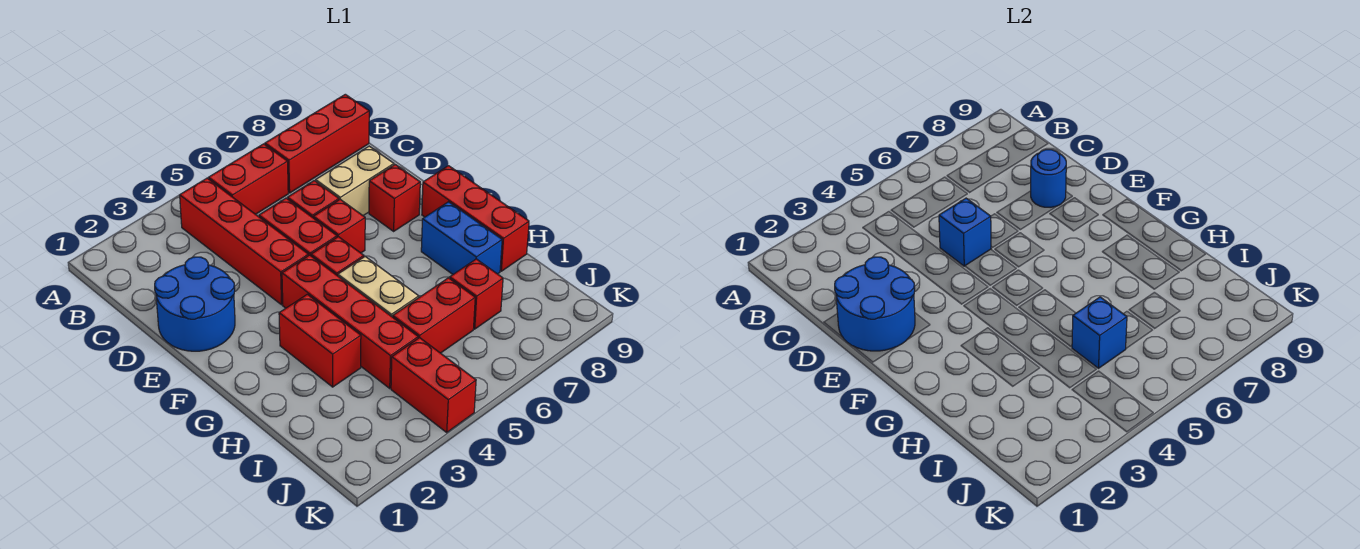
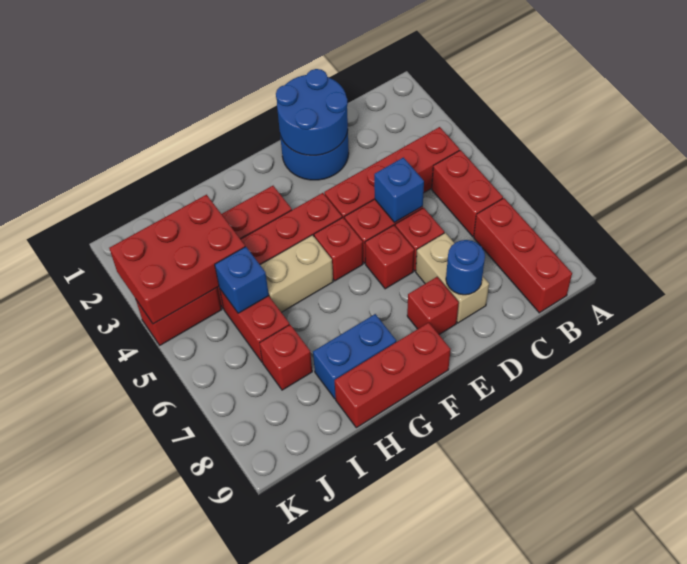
none -> red 2x3 brick [109,195,245,324]

